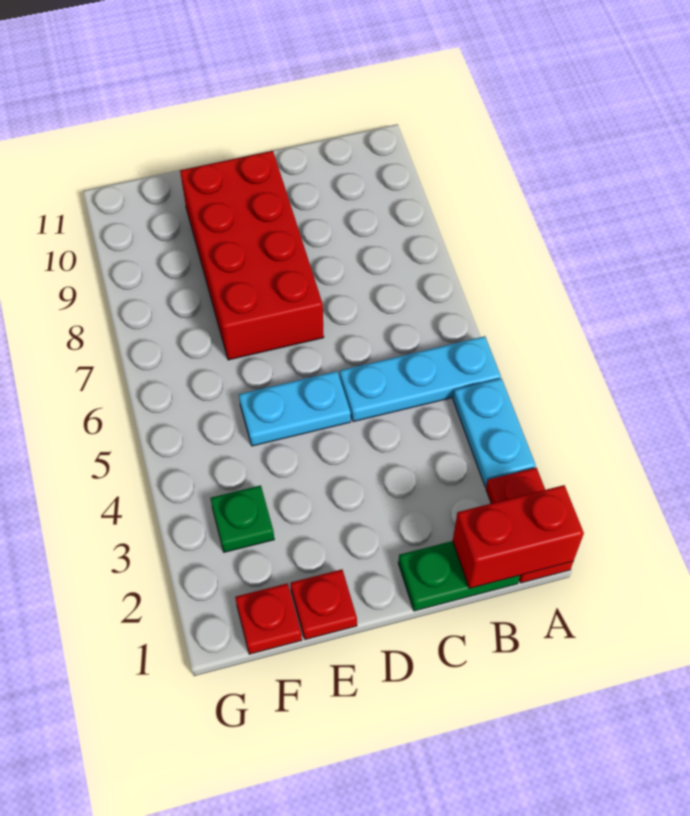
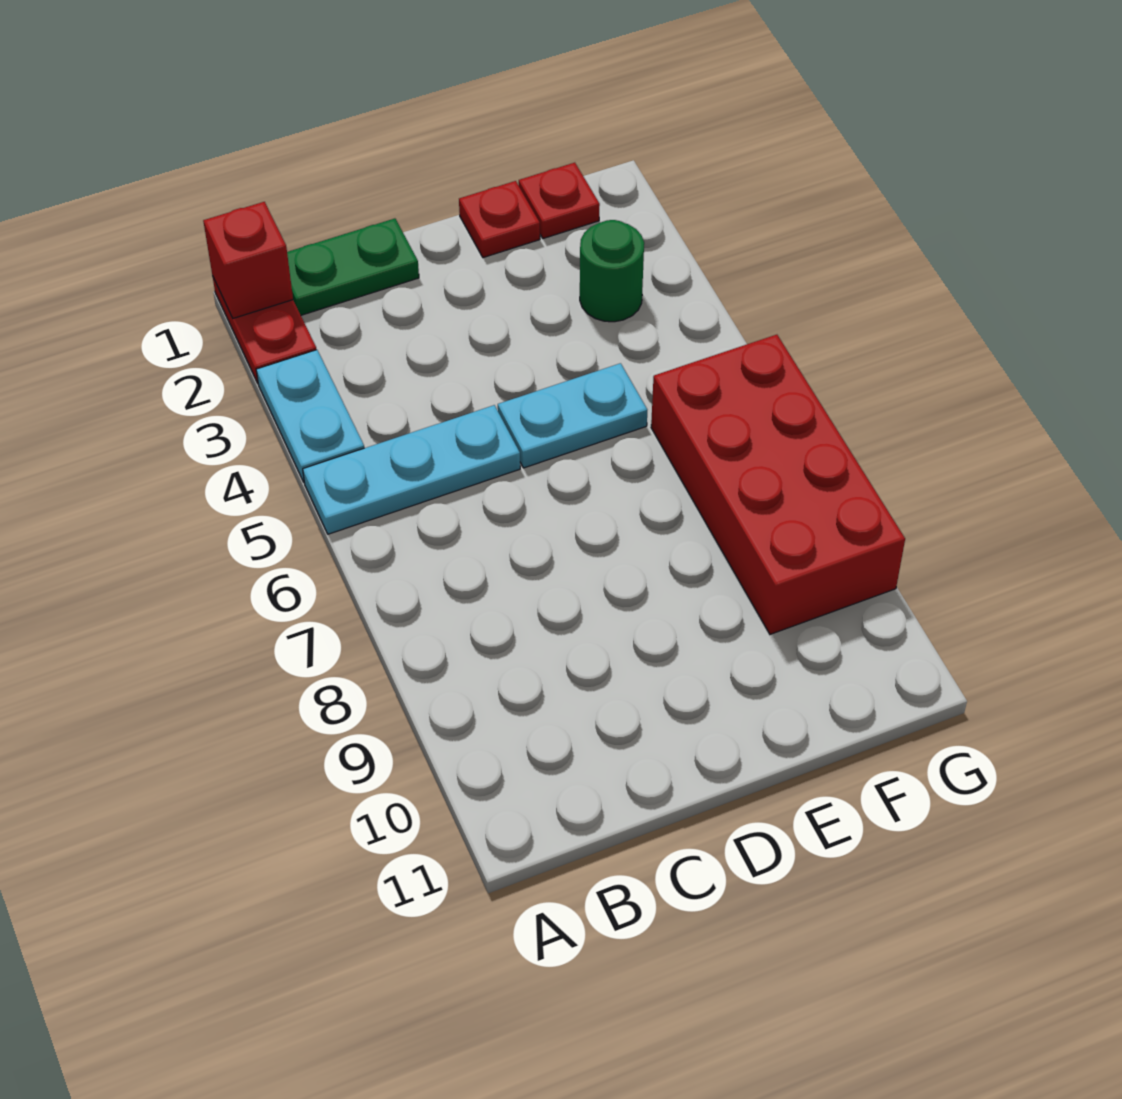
red 1x2 brick [453,485,584,588] -> red 1x1 brick [203,202,293,318]
red 2x4 brick [180,151,324,360] -> red 2x4 brick moved to [651,335,905,634]
green 1x1 plate [210,485,274,552] -> green 1x1 round brick [580,220,644,322]

